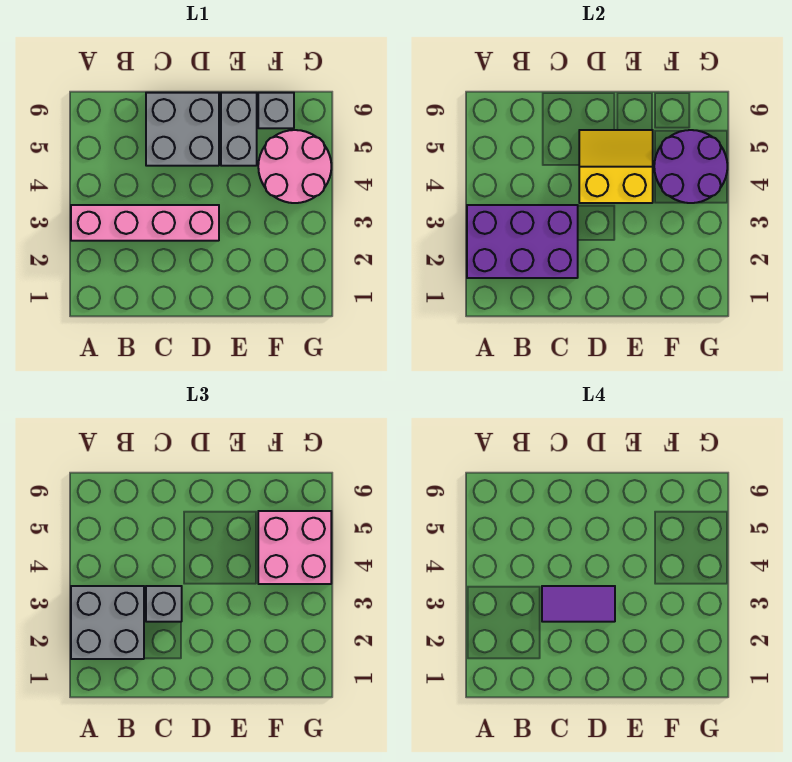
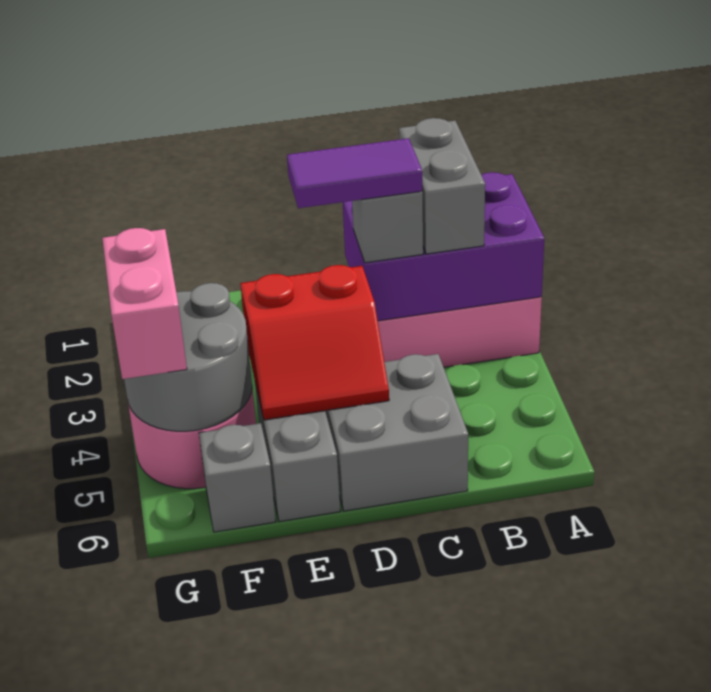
grey 2x2 brick [71,586,144,659] -> grey 1x2 brick [399,118,485,254]
yellow 2x2 slope [579,130,653,203] -> red 2x2 slope [240,265,389,420]
purple 2x2 round brick [654,130,727,203] -> grey 2x2 round brick [124,283,252,431]
pink 2x2 brick [258,511,331,584] -> pink 1x2 brick [102,228,187,379]

